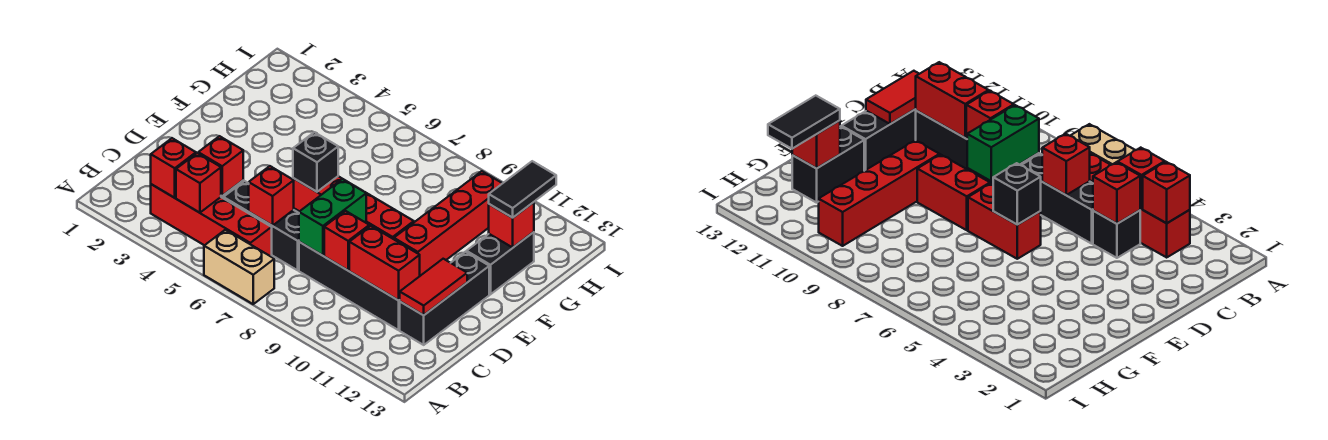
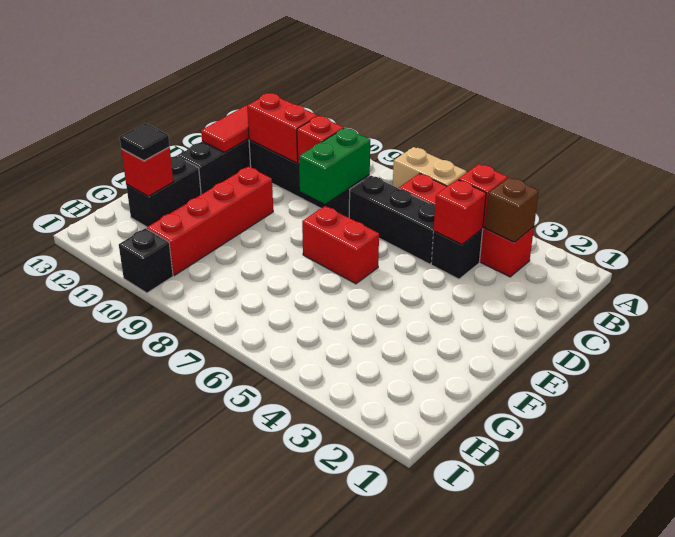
red 1x1 brick [151,138,196,198] -> brown 1x1 brick [485,177,539,242]
red 1x1 brick [249,166,294,226] -> none
black 1x1 brick [293,132,338,192] -> black 1x1 brick moved to [119,228,173,293]
red 1x2 brick [366,193,414,239] -> none
black 1x2 tile [489,161,556,218] -> black 1x1 tile [120,123,170,161]

